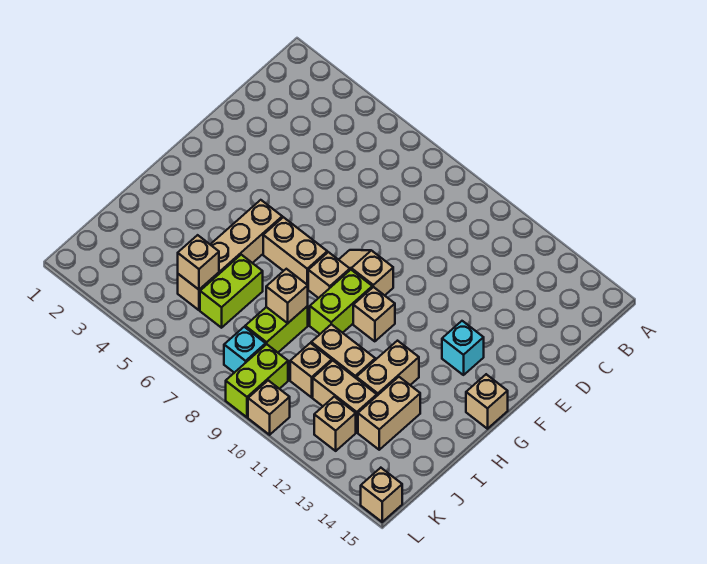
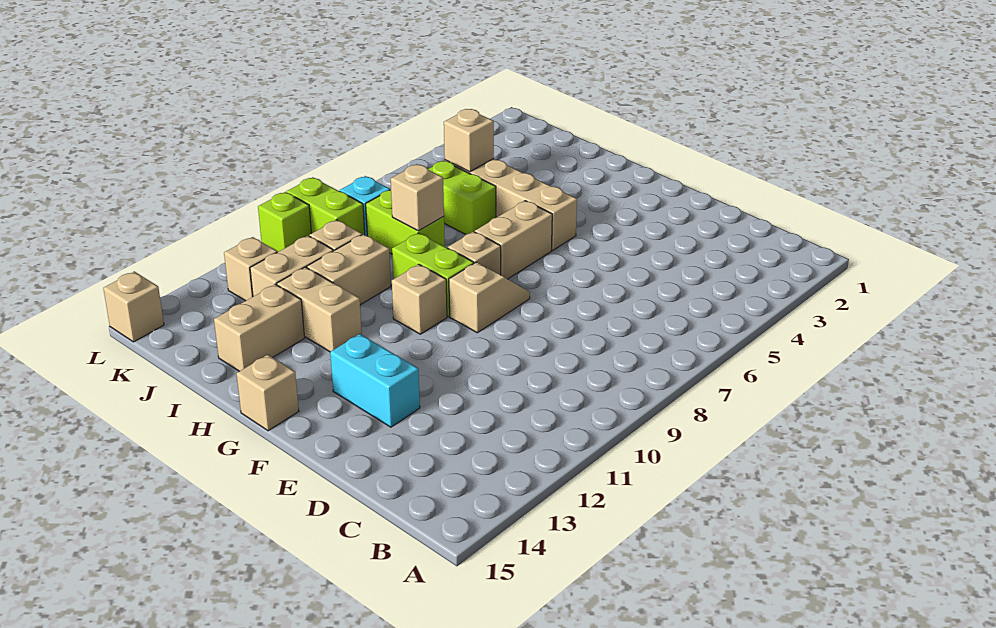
cyan 1x1 brick [442,321,484,375] -> cyan 1x2 brick [330,334,420,427]
tan 1x2 brick [358,377,420,450] -> tan 1x2 brick turned to [214,284,305,371]
tan 1x1 brick [248,380,290,435] -> lime 1x1 brick [258,192,311,252]

